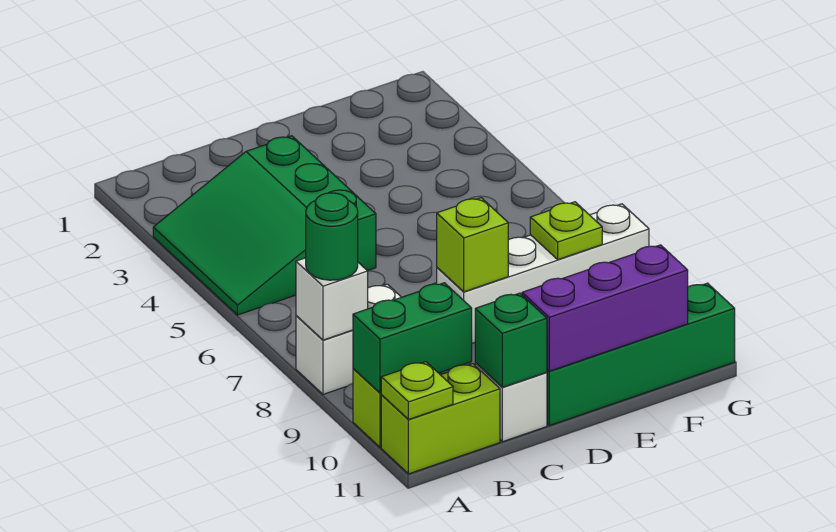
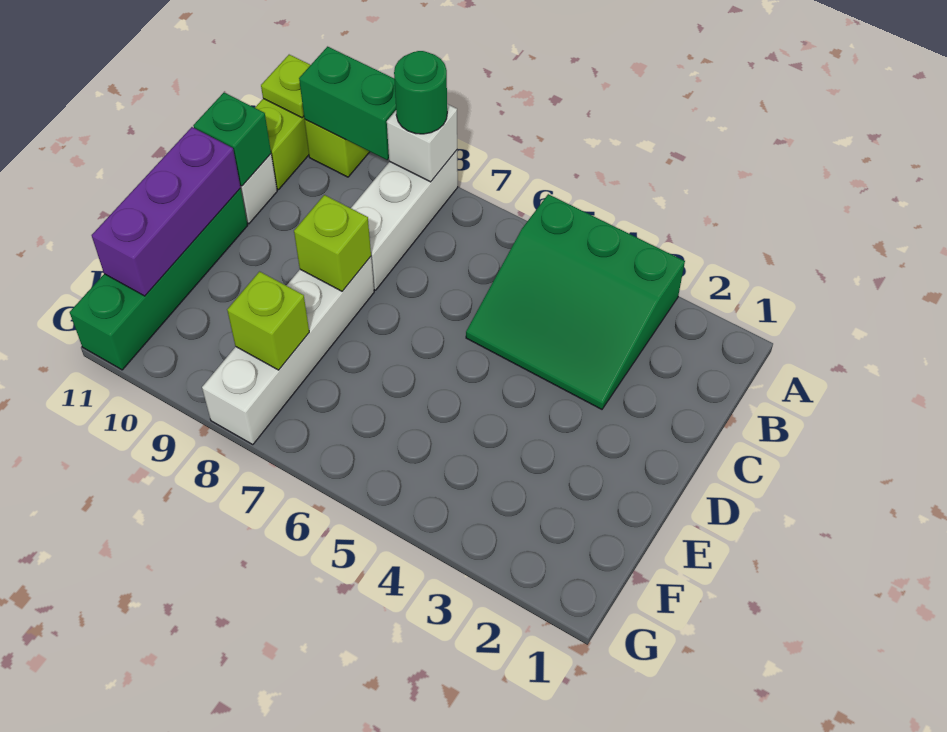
green 3x3 slope [153,136,376,315] -> green 3x3 slope turned to [466,194,685,409]
white 1x2 brick [296,284,401,394] -> white 1x3 brick [351,150,458,290]
green 1x2 brick [353,283,472,393] -> green 1x2 brick turned to [299,47,396,160]
lime 1x1 plate [530,202,602,259] -> lime 1x1 brick [227,272,309,370]

